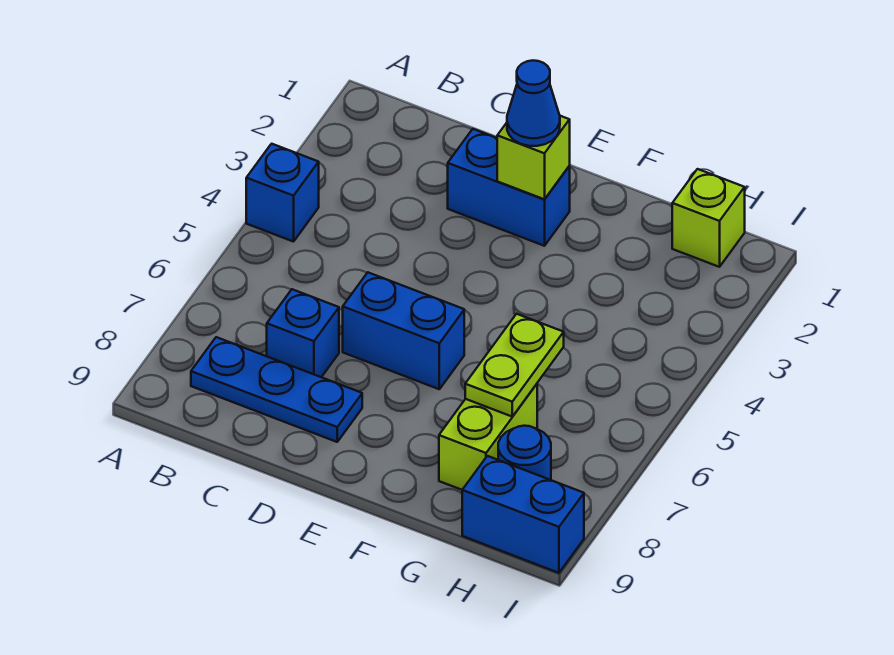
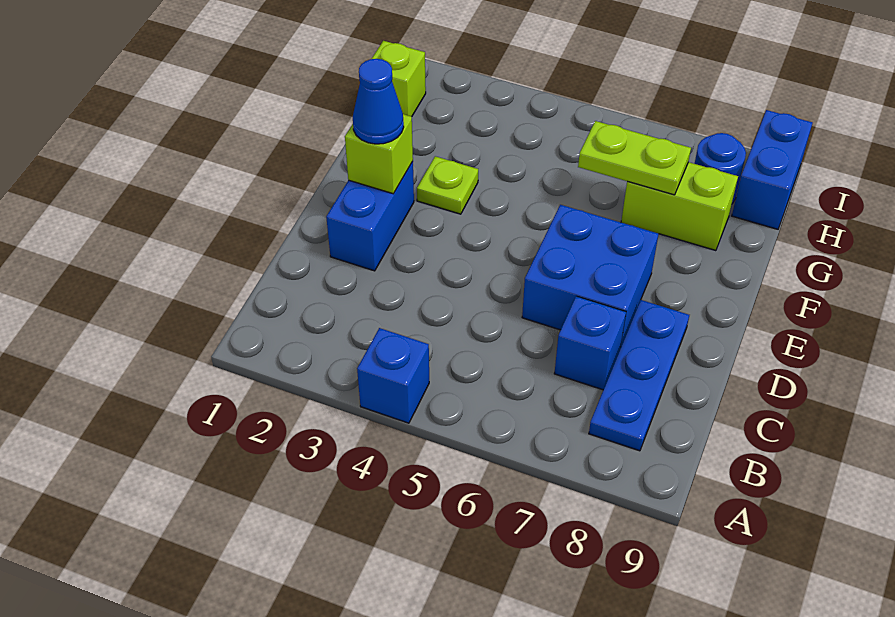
blue 1x2 brick [343,273,464,389] -> blue 2x2 brick [522,205,658,348]
none -> lime 1x1 plate [417,156,478,214]

